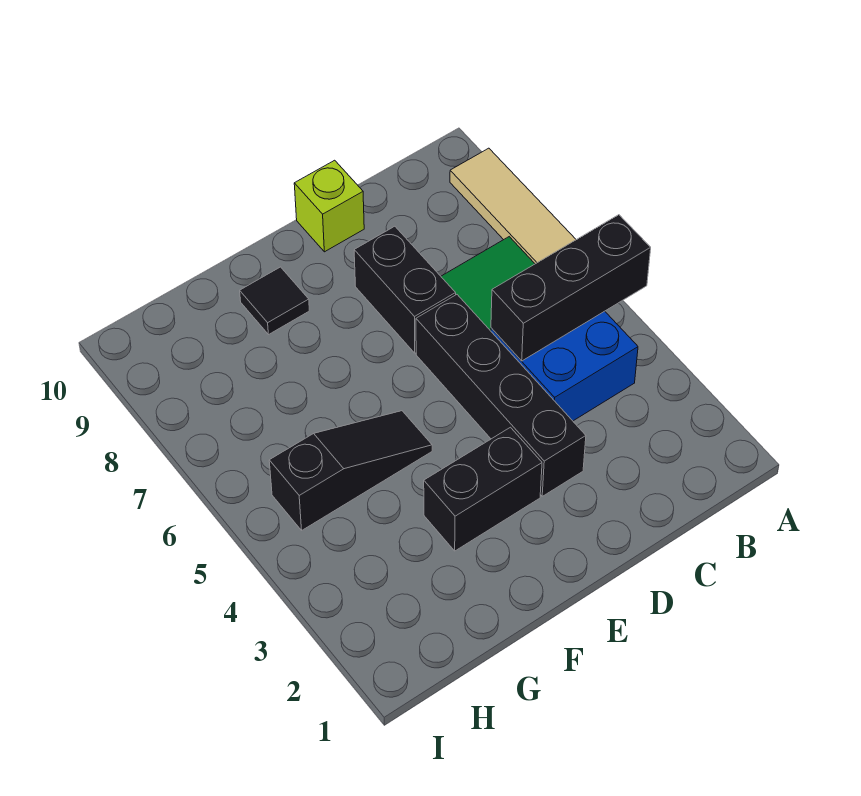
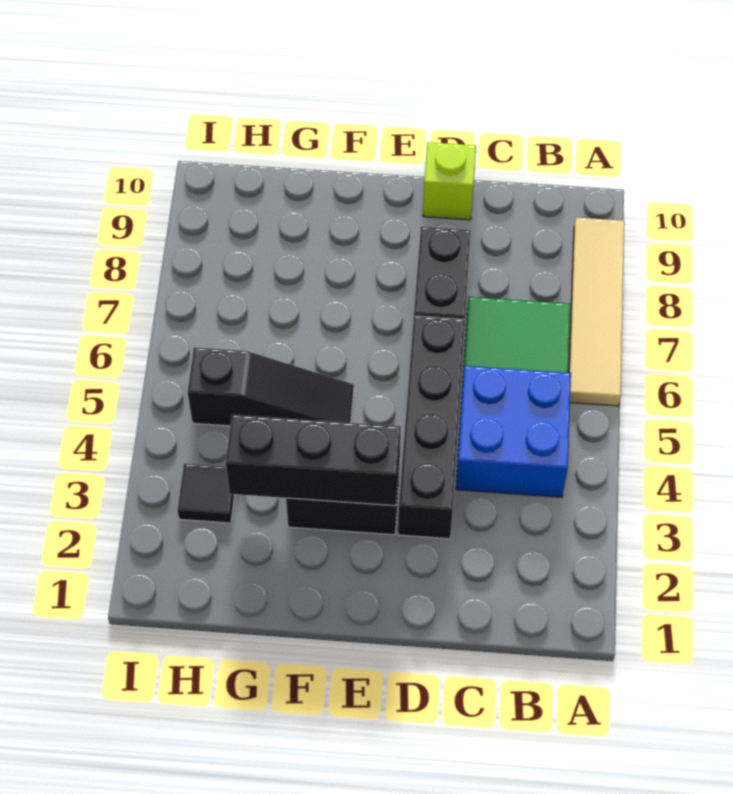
black 1x3 brick [491,215,651,361] -> black 1x3 brick moved to [226,415,401,506]
black 1x1 tile [240,267,309,334] -> black 1x1 tile moved to [177,463,235,523]

